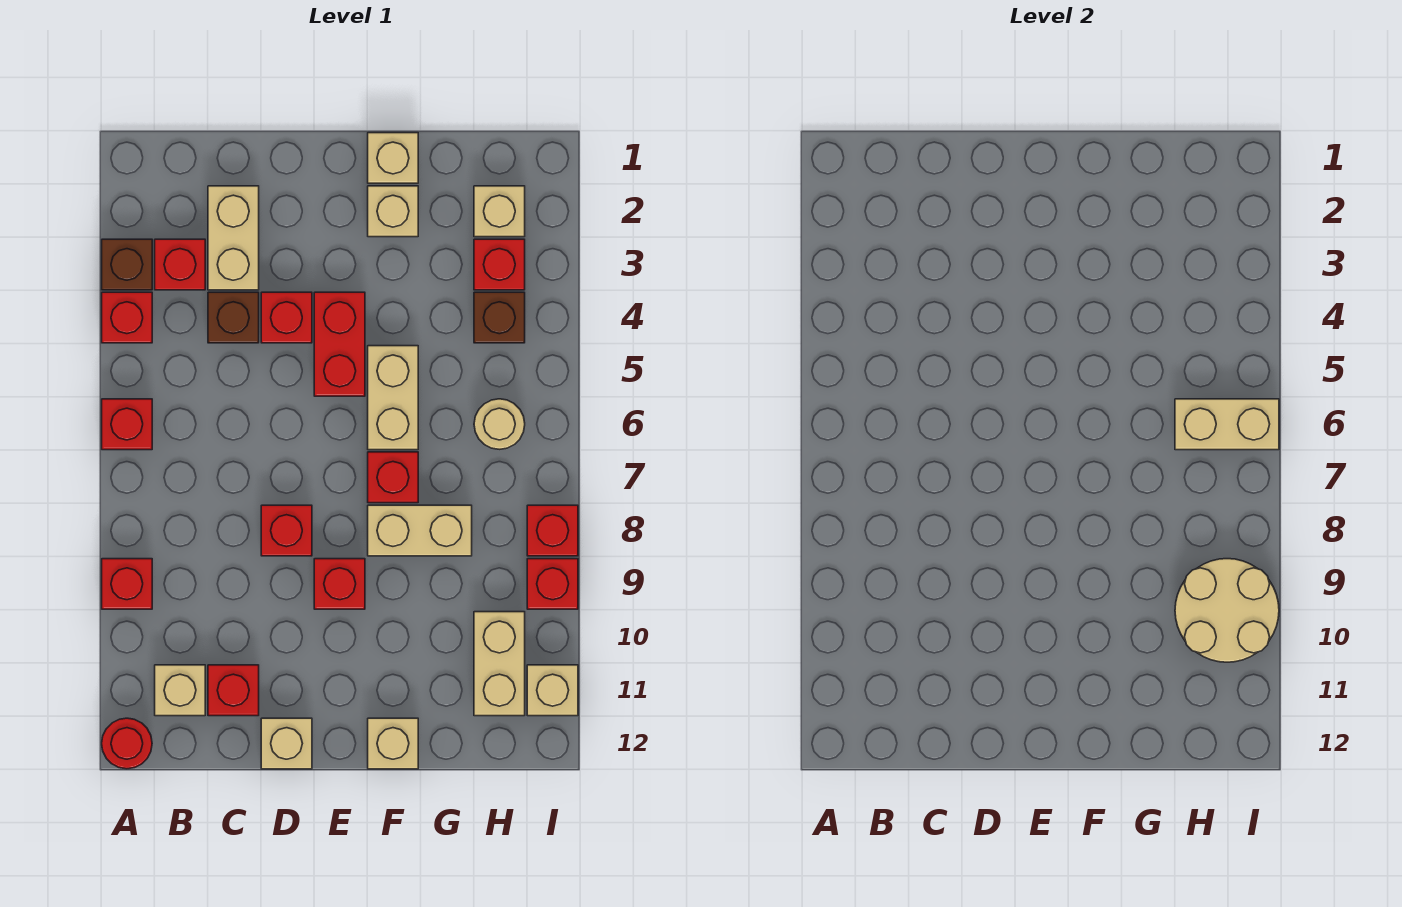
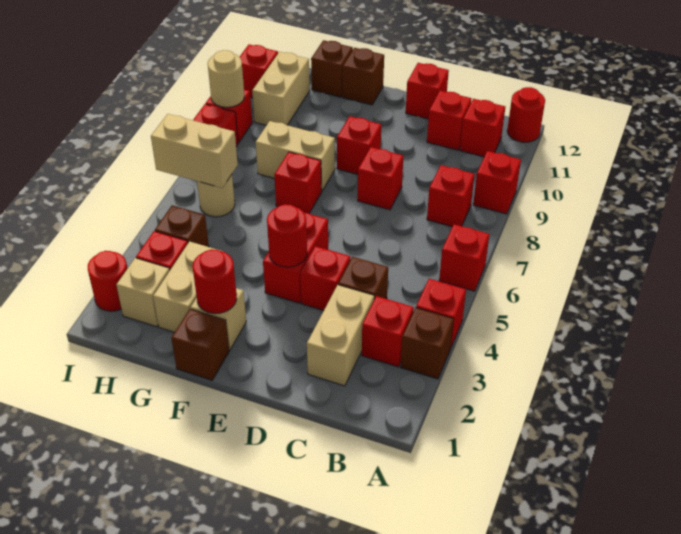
none -> red 1x1 brick [427,165,475,227]
tan 1x1 brick [155,665,205,716] -> red 1x1 brick [460,99,505,157]
tan 1x1 brick [261,718,312,769] -> red 1x1 brick [406,63,449,119]
none -> red 1x1 round brick [267,204,307,267]
tan 1x1 brick [368,133,418,183] -> brown 1x1 brick [171,309,229,380]
none -> red 1x1 round brick [193,249,237,314]
tan 1x2 brick [368,346,418,450] -> tan 1x2 brick moved to [153,242,221,332]
tan 1x1 brick [368,718,418,769] -> brown 1x1 brick [343,48,384,105]
none -> brown 1x1 brick [311,40,353,97]
tan 2x2 round brick [1175,559,1279,662] -> tan 1x1 round brick [208,50,244,107]
none -> red 1x1 round brick [88,251,128,311]
tan 1x1 brick [527,665,578,716] -> red 1x1 brick [240,44,278,98]

